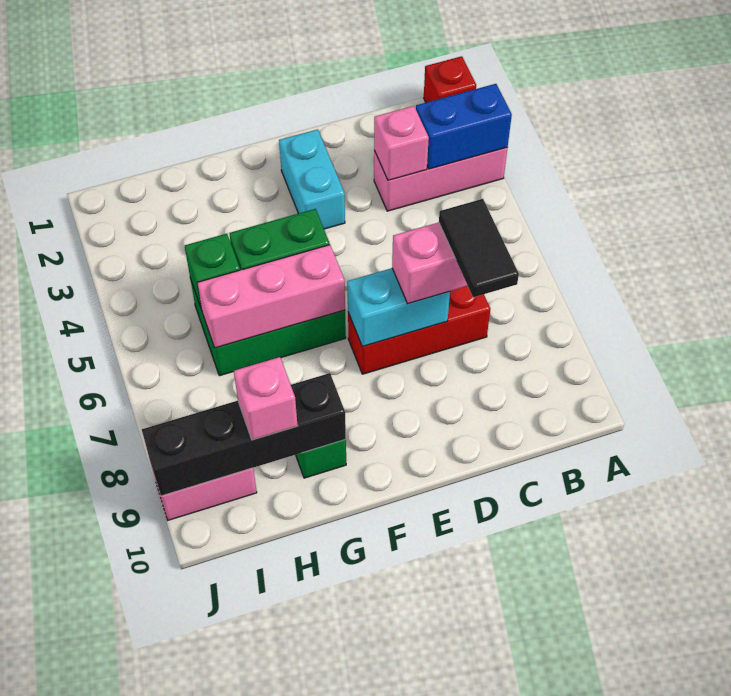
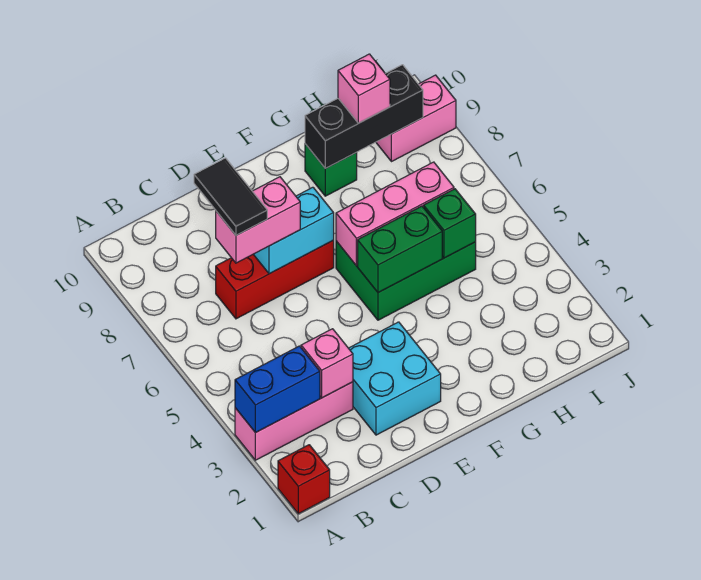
cyan 1x2 brick [279,129,345,229] -> cyan 2x2 brick [349,322,441,435]
black 1x4 brick [142,373,346,496] -> black 1x3 brick [305,65,423,168]

